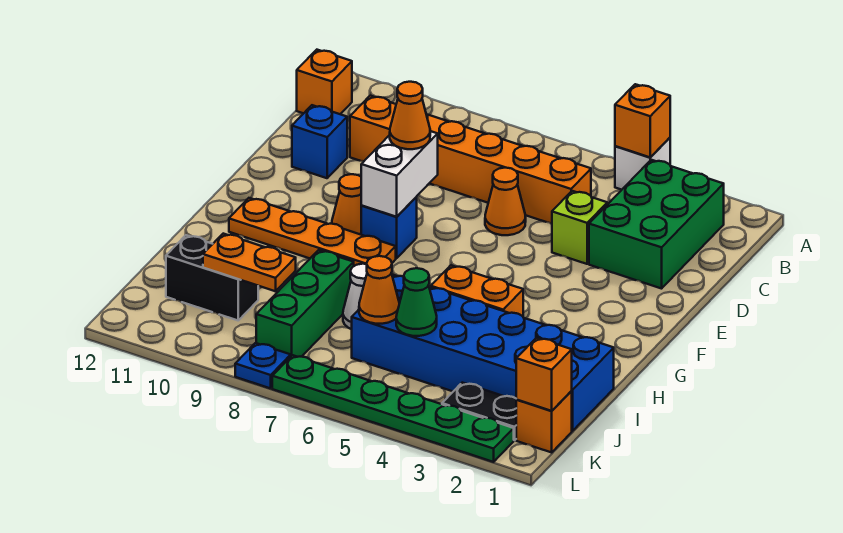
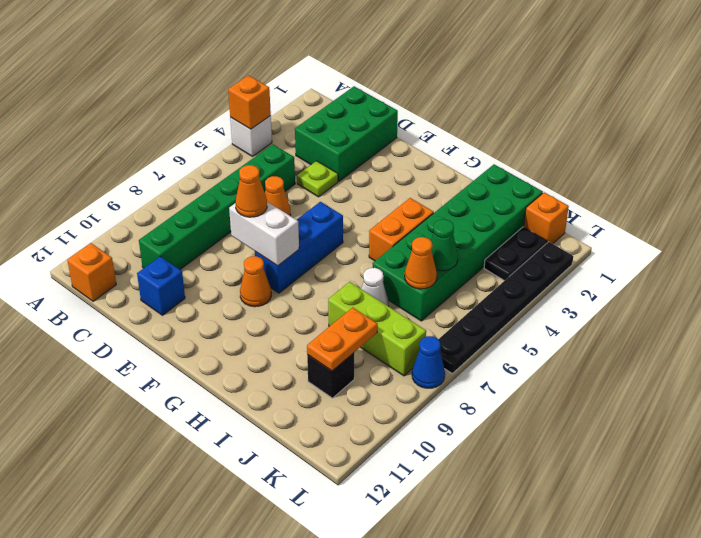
green 2x3 brick [589,160,724,289] -> green 2x3 brick turned to [295,86,398,181]
orange 1x6 brick [350,96,591,224] -> green 1x6 brick [139,144,295,269]
lime 1x1 brick [552,191,607,264] -> lime 1x1 plate [297,161,338,197]
blue 1x1 brick [361,197,417,258] -> blue 1x3 brick [255,202,343,293]
orange 1x4 plate [229,198,396,266] -> none
blue 2x6 brick [351,275,614,431] -> green 2x6 brick [373,164,543,321]
green 1x3 brick [256,250,354,357] -> lime 1x3 brick [328,282,426,376]
black 1x2 brick [166,235,258,320] -> black 1x1 brick [307,353,354,398]
orange 1x1 brick [516,338,572,411] -> none
green 1x6 plate [272,355,514,462] -> black 1x6 plate [438,242,573,373]
blue 1x1 plate [235,343,291,388] -> blue 1x1 cone [412,336,445,388]

